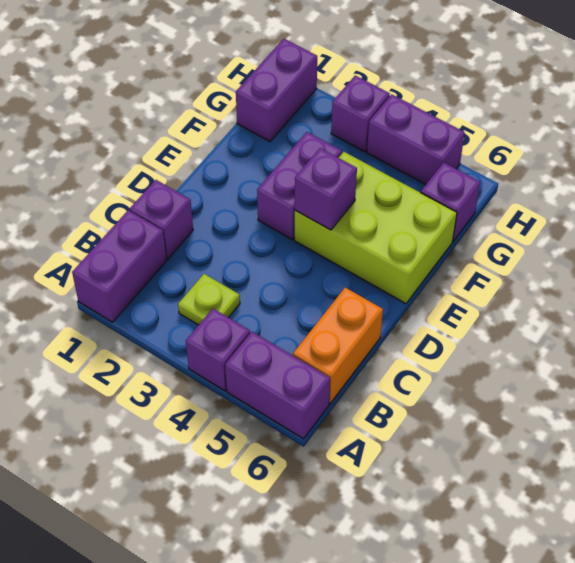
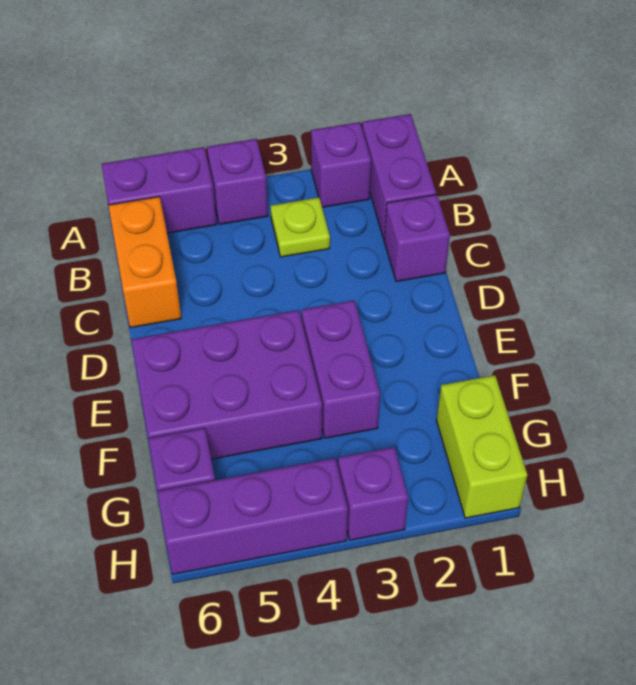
lime 2x3 brick [294,152,457,304] -> purple 2x3 brick [131,310,322,459]
purple 1x1 brick [295,148,357,230] -> purple 1x1 brick moved to [311,122,371,207]
purple 1x2 brick [236,39,317,141] -> lime 1x2 brick [437,375,527,518]
purple 1x2 brick [367,94,465,184] -> purple 1x3 brick [157,458,348,574]

